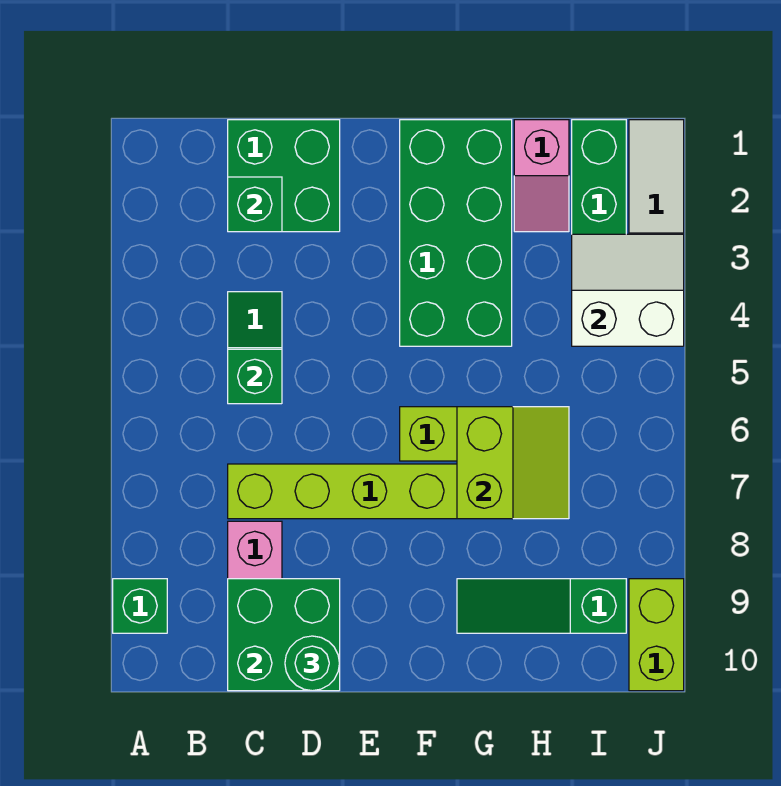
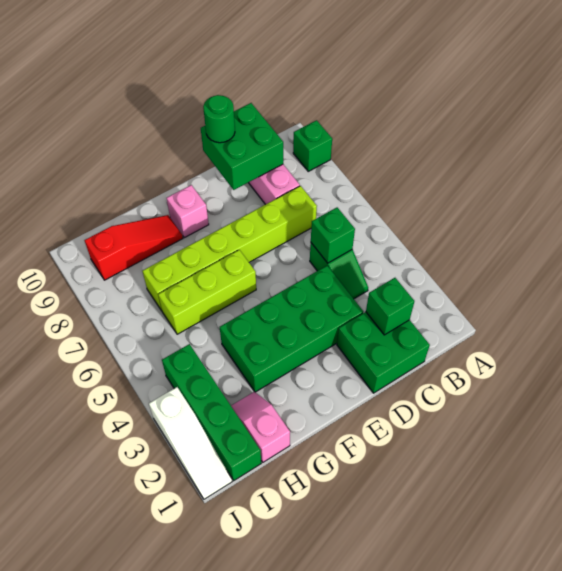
green 2x4 brick [400,120,512,346] -> green 2x4 brick turned to [220,266,363,392]
none -> pink 1x1 brick [167,185,209,238]
lime 2x2 slope [457,407,569,519] -> none
green 1x3 slope [457,579,626,633] -> red 1x3 slope [84,215,183,280]
white 2x2 slope [572,234,684,346] -> none
lime 1x2 brick [629,579,684,691] -> none

